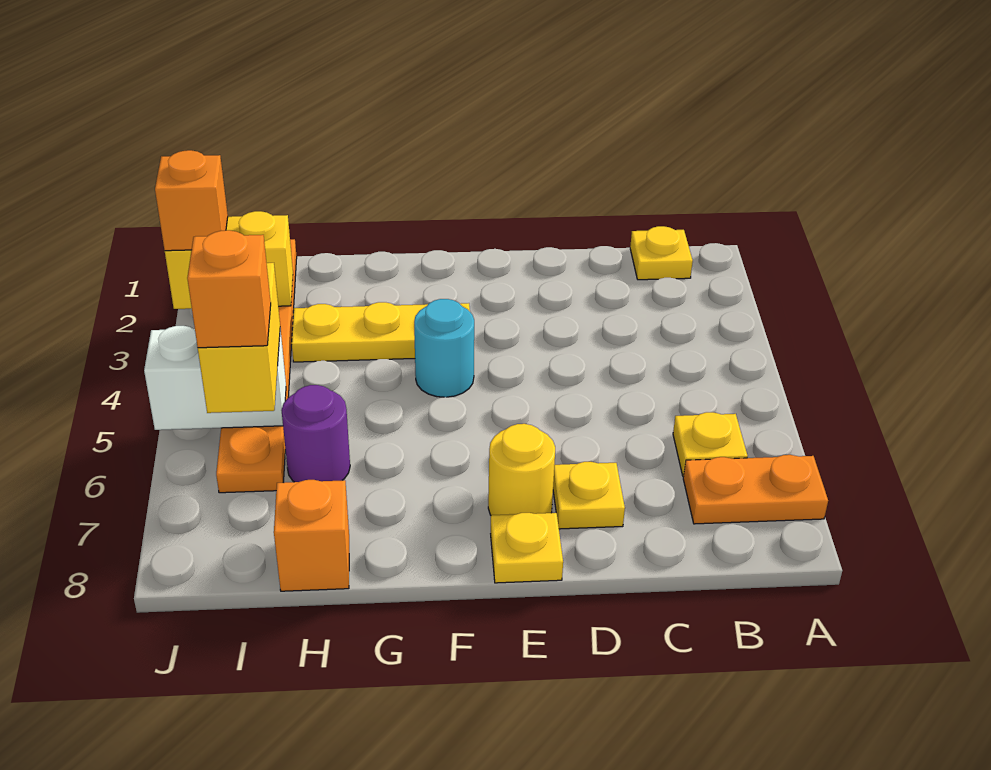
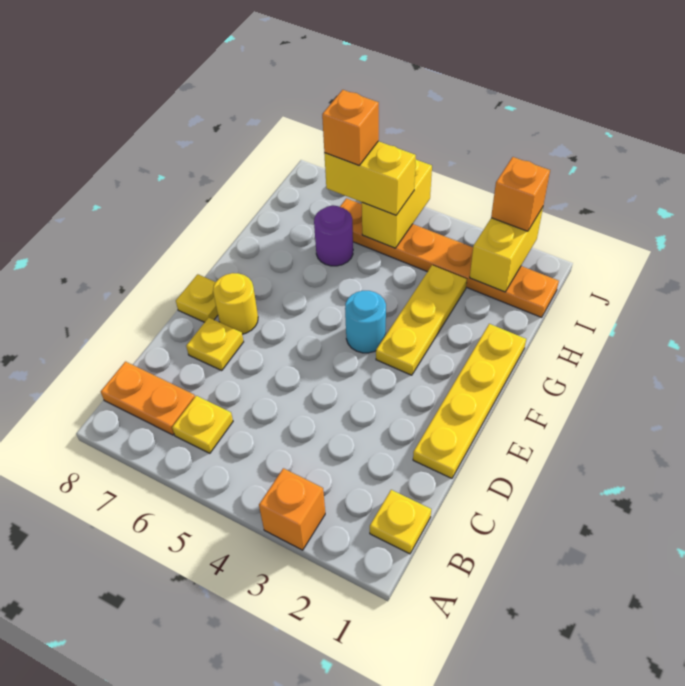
orange 1x2 plate [683,455,828,524] -> orange 1x2 plate turned to [101,362,195,435]
none -> yellow 1x4 plate [413,324,526,478]
orange 1x1 brick [274,480,349,591] -> orange 1x1 brick moved to [259,468,325,550]
white 1x2 brick [144,326,286,430] -> yellow 1x2 brick [362,160,432,248]

